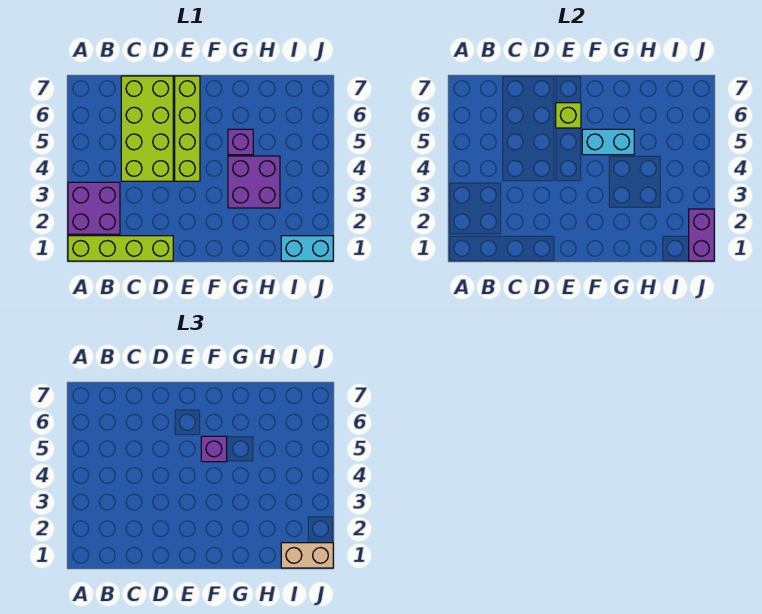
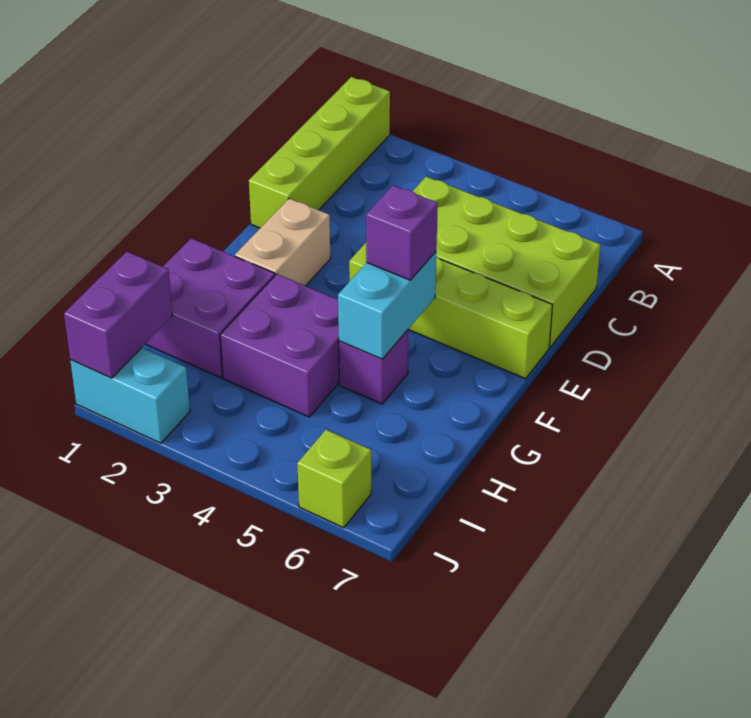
purple 2x2 brick [68,182,120,234] -> purple 2x2 brick moved to [146,238,275,378]
lime 1x1 brick [556,103,581,128] -> lime 1x1 brick moved to [297,430,371,528]
cyan 1x2 brick [281,236,333,261] -> cyan 1x2 brick turned to [70,348,190,443]
tan 1x2 brick [281,543,333,568] -> tan 1x2 brick moved to [235,198,330,286]
purple 1x2 brick [689,209,714,261] -> purple 1x2 brick turned to [64,252,173,378]

